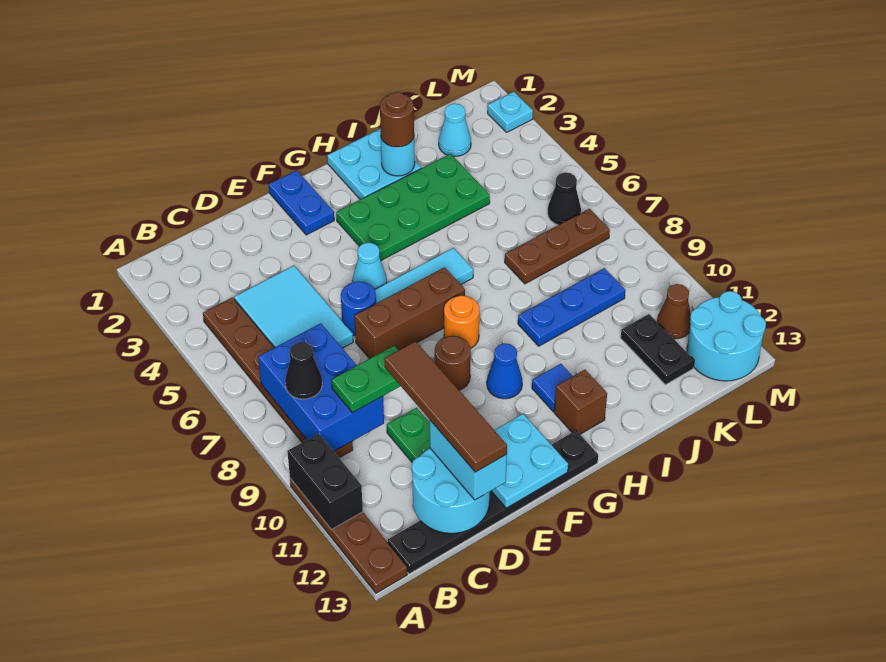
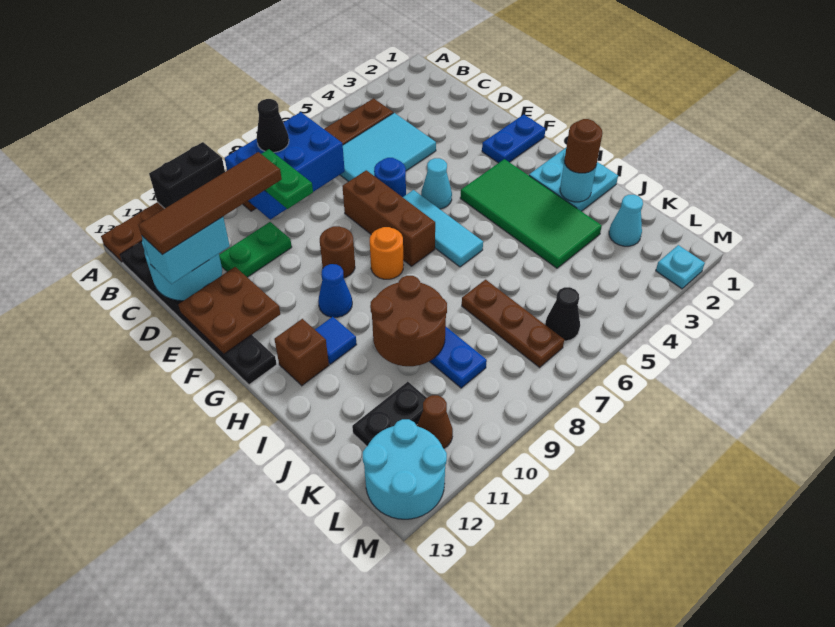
cyan 2x2 plate [491,414,568,508] -> brown 2x2 plate [178,267,280,354]
green 2x4 plate [336,154,490,260] -> green 2x4 tile [460,159,602,268]
none -> brown 2x2 round brick [370,276,447,366]

